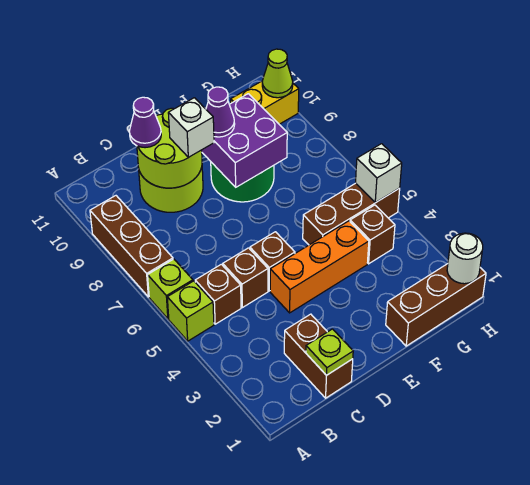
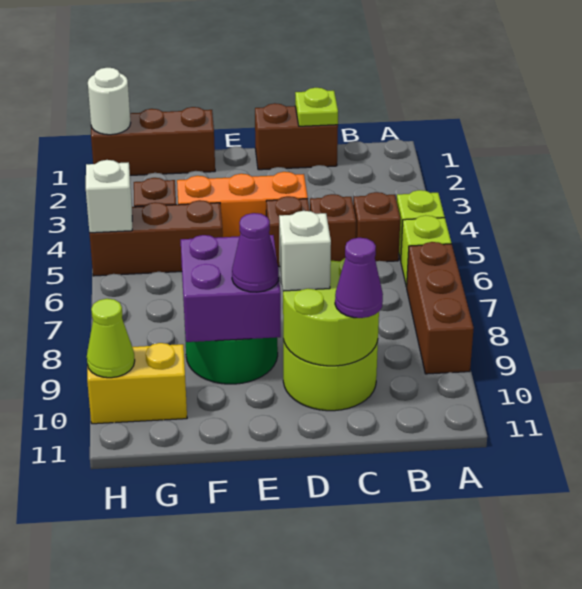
brown 1x2 brick [284,314,353,398] -> brown 1x2 brick turned to [255,103,338,170]

